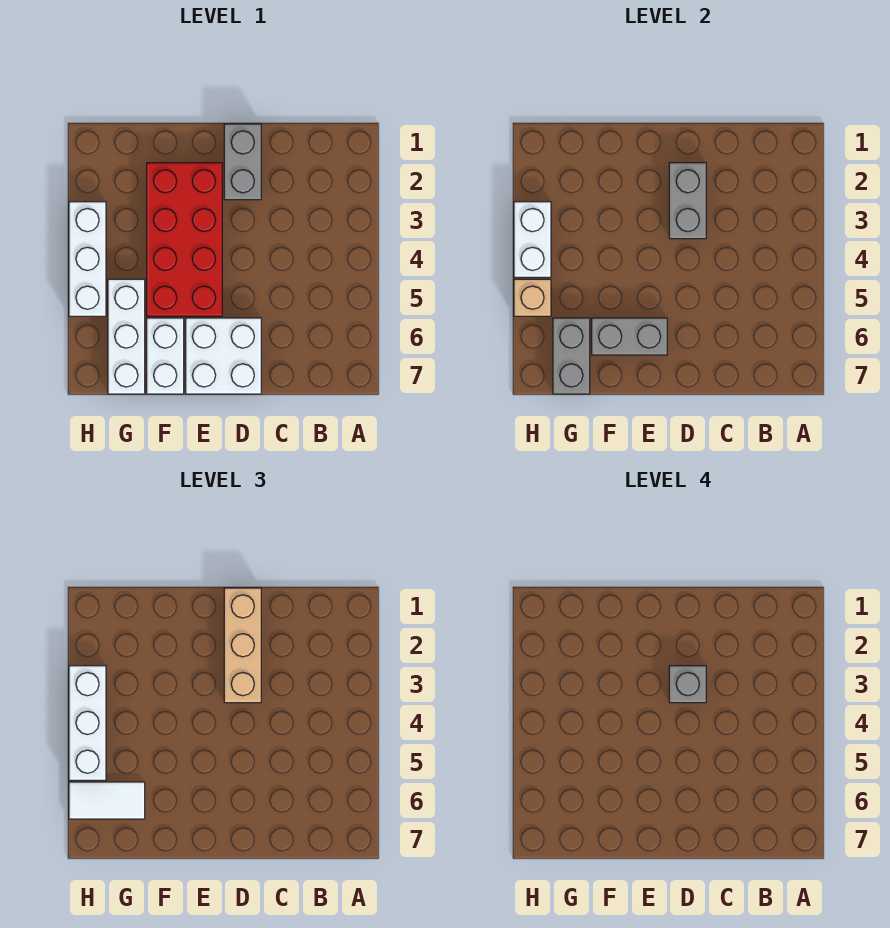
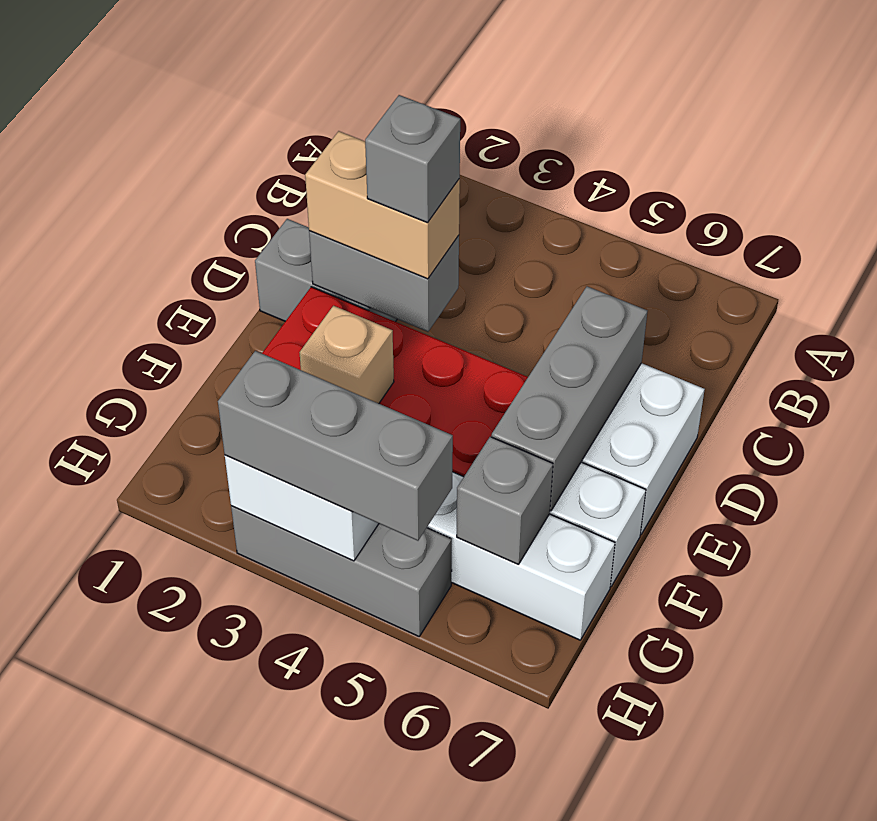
tan 1x3 brick [224,588,261,703] -> tan 1x2 brick [305,131,460,279]
grey 1x2 brick [592,318,667,355] -> grey 1x3 brick [491,286,647,511]
grey 1x2 brick [553,318,590,394] -> grey 1x1 brick [457,437,553,565]
white 1x2 tile [69,782,145,819] -> none
white 1x3 brick [69,202,106,316] -> grey 1x3 brick [231,506,452,636]
white 1x3 brick [69,666,106,780] -> grey 1x3 brick [218,351,453,541]
tan 1x1 brick [514,279,551,316] -> tan 1x1 brick moved to [300,306,394,403]

